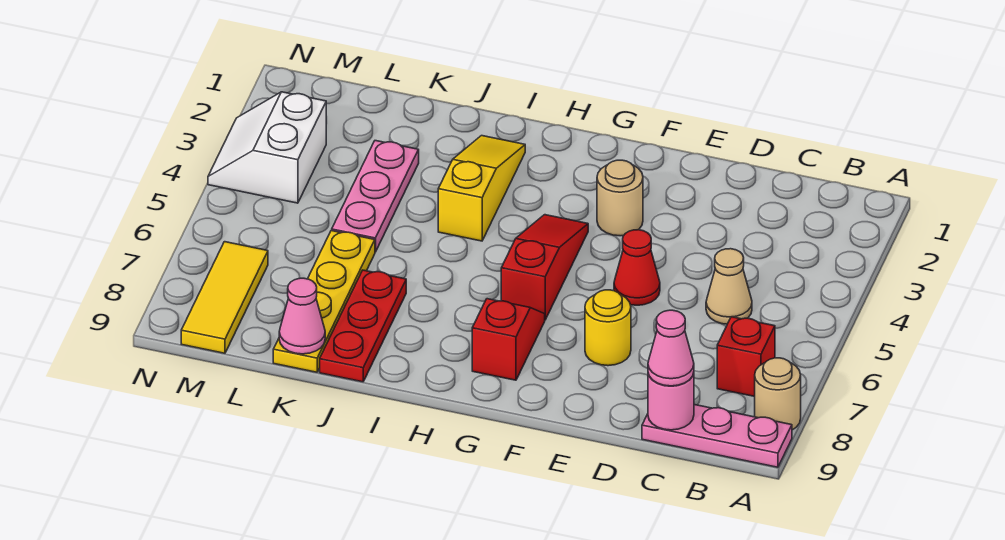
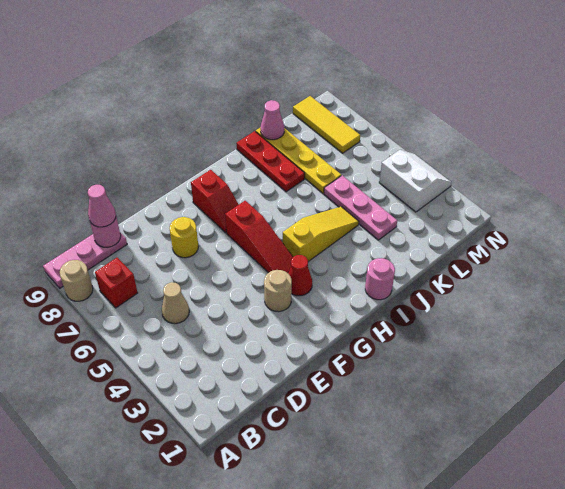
red 1x1 cone [614,230,660,305] -> red 1x1 cone moved to [288,255,312,296]
none -> pink 1x1 round brick [365,258,395,300]
yellow 1x3 slope [438,136,525,241] -> yellow 1x3 slope turned to [283,207,359,262]

